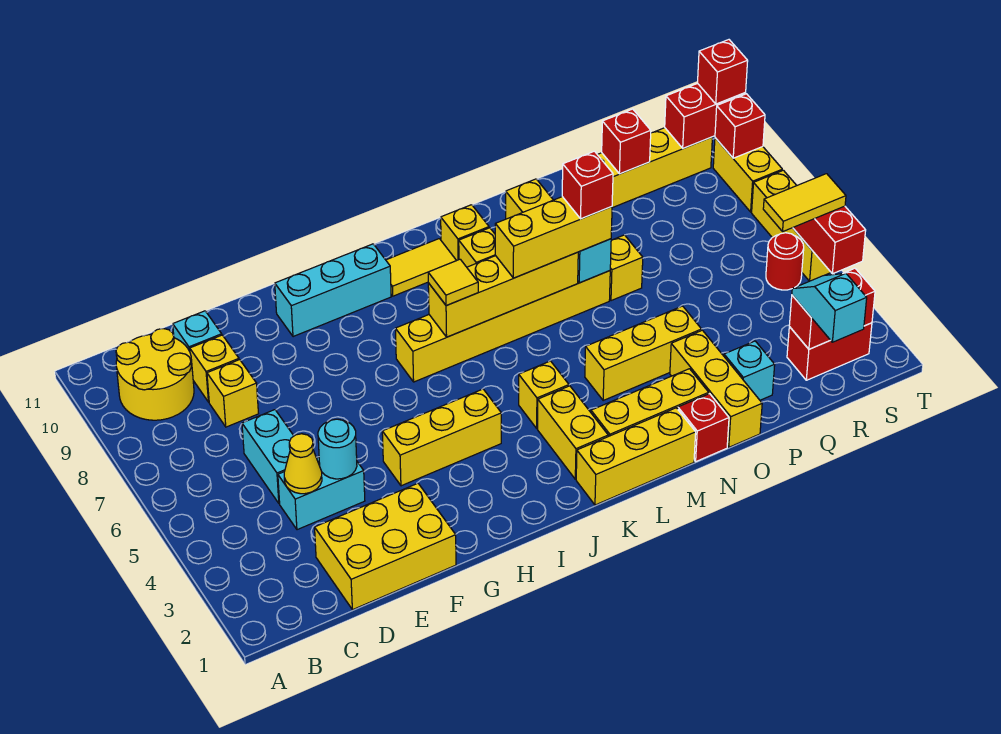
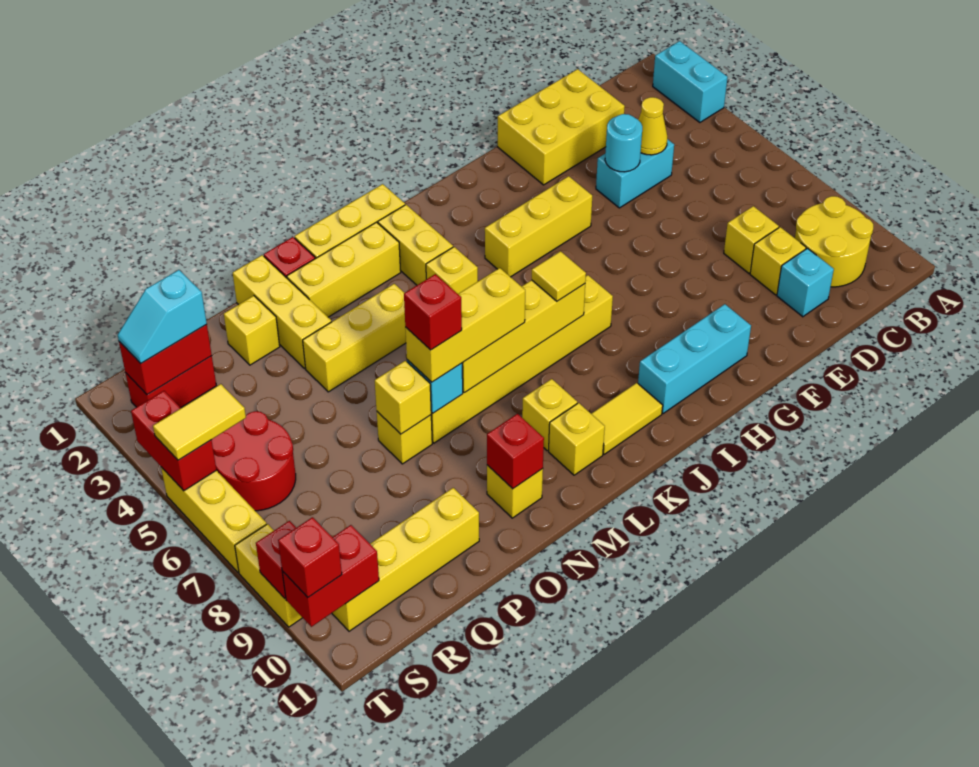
cyan 1x2 brick [242,410,294,503] -> cyan 1x2 brick moved to [653,41,728,122]
none -> yellow 1x1 brick [375,361,431,434]
cyan 1x1 brick [724,341,775,400] -> yellow 1x1 brick [224,296,280,365]
red 1x1 brick [602,109,651,174] -> red 1x1 brick moved to [487,414,544,489]
cyan 1x2 slope [792,273,867,342] -> cyan 1x2 slope turned to [118,270,207,363]
red 1x1 round brick [766,233,804,290] -> red 2x2 round brick [212,411,296,511]

